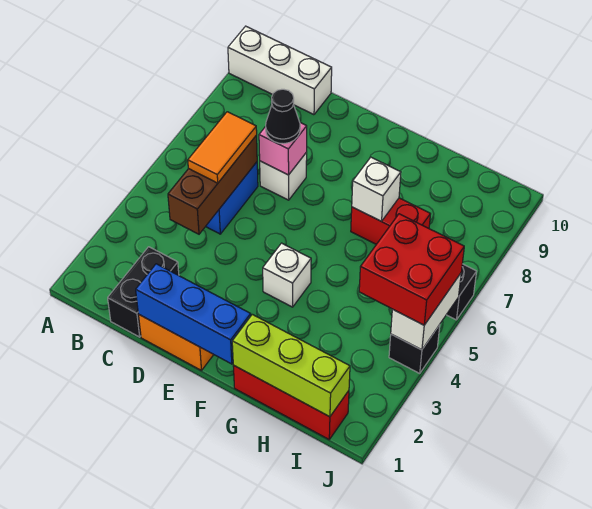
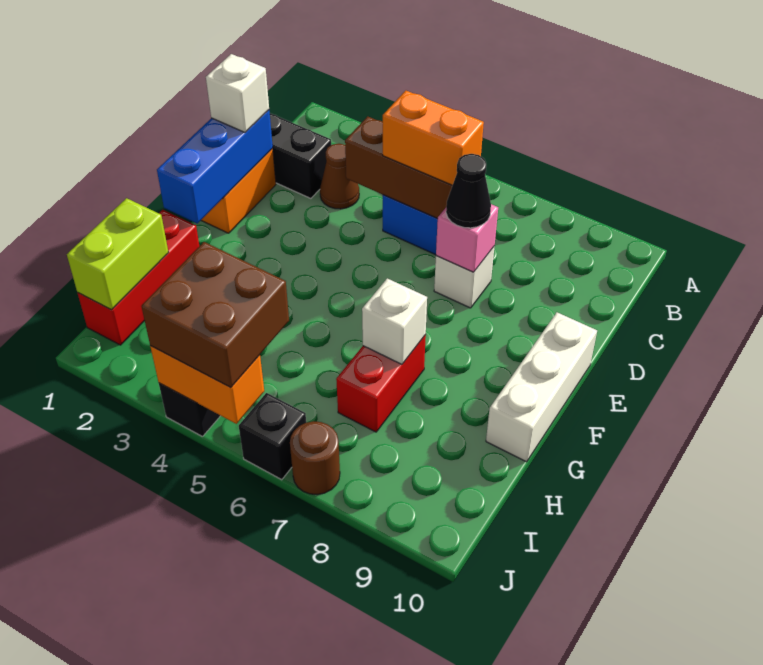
white 1x3 brick [228,26,332,115] -> white 1x3 brick moved to [486,312,597,462]
none -> brown 1x1 cone [320,144,359,209]
orange 1x2 tile [188,112,257,183] -> orange 1x2 brick [383,91,484,185]
white 1x1 brick [263,243,311,307] -> white 1x1 brick moved to [206,54,269,132]
lime 1x3 brick [232,314,350,417] -> lime 1x2 brick [67,198,168,310]
red 2x2 brick [359,214,464,325] -> brown 2x2 brick [141,242,289,388]
white 1x2 brick [391,273,461,350] -> orange 1x2 brick [150,346,264,424]
none -> brown 1x1 round brick [290,421,340,495]

